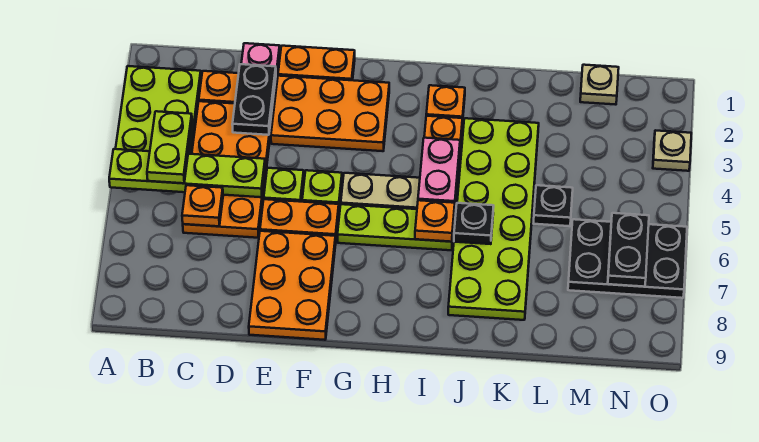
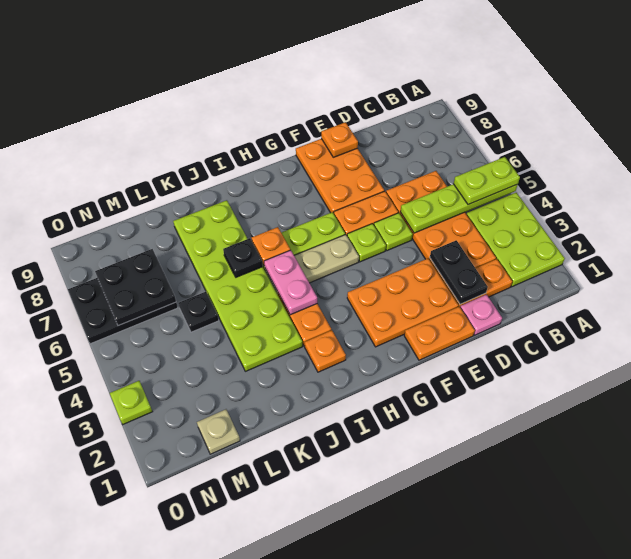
lime 1x2 plate [147,111,192,183] -> lime 1x2 plate turned to [454,157,520,205]
orange 1x1 plate [182,185,223,226] -> orange 1x1 plate moved to [321,122,358,157]
black 1x2 plate [608,213,649,287] -> black 2x2 plate [95,249,176,326]
tan 1x1 plate [653,130,691,171] -> lime 1x1 plate [110,381,152,424]

